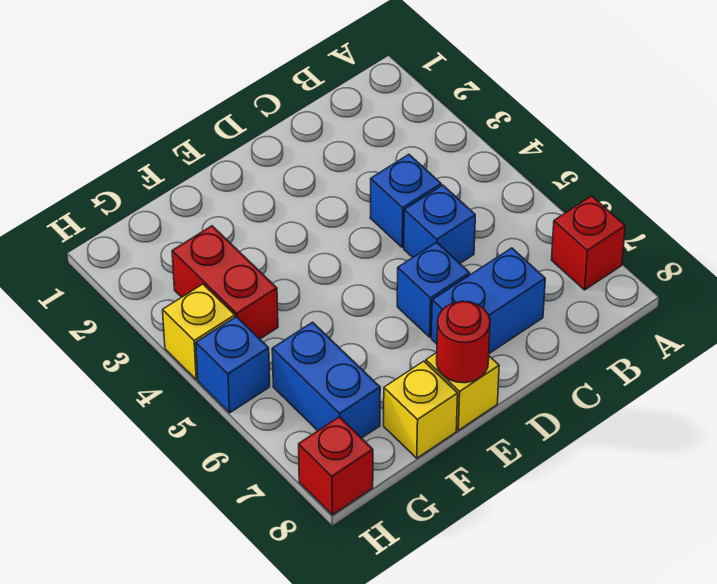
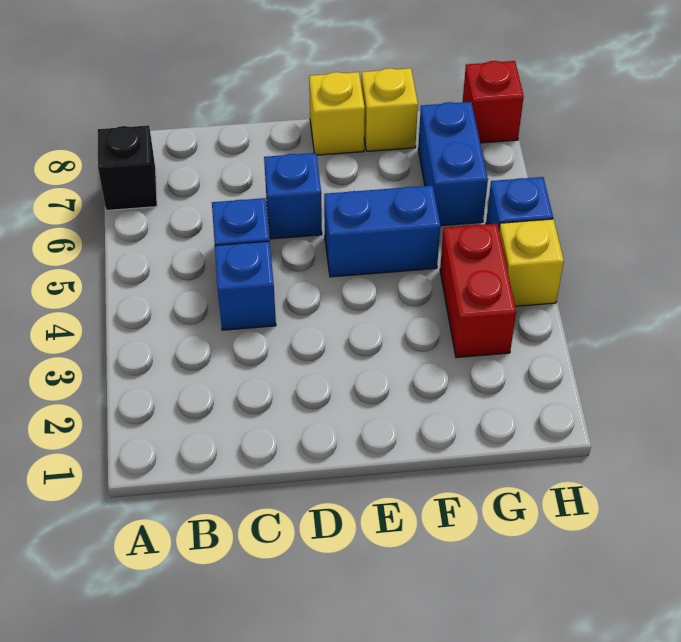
red 1x1 brick [552,196,625,290] -> black 1x1 brick [98,125,157,210]
blue 1x2 brick [431,248,545,353] -> blue 1x2 brick moved to [324,185,440,277]
red 1x1 round brick [437,301,490,383] -> none

